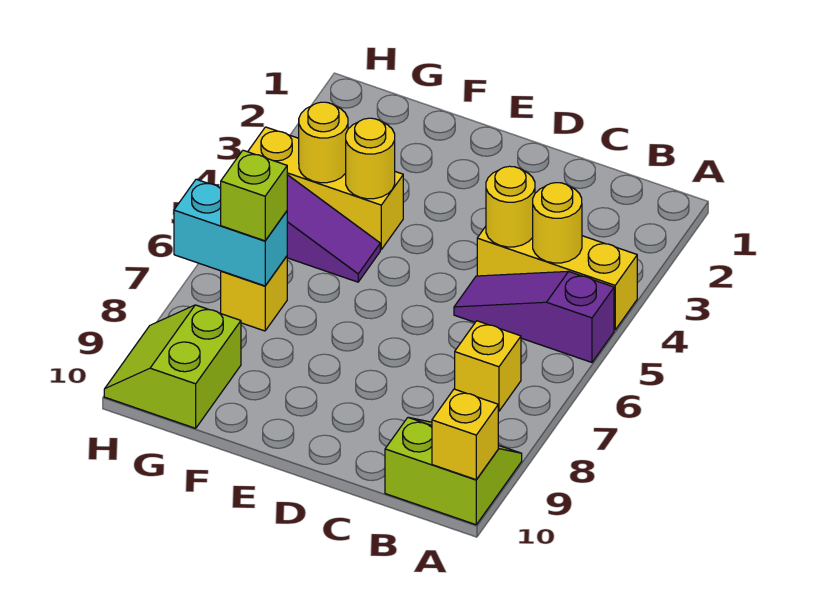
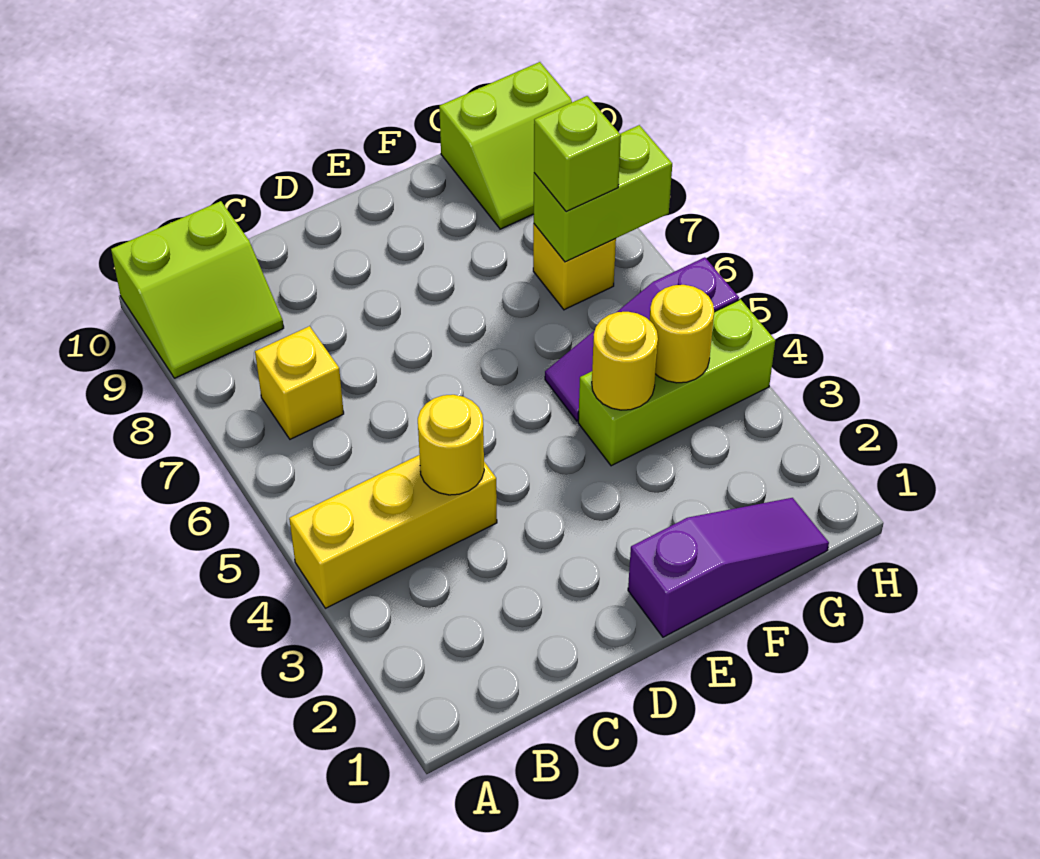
purple 1x3 slope [454,271,614,362] -> purple 1x3 slope moved to [628,498,829,637]
yellow 1x1 brick [432,389,498,480] -> none
yellow 1x1 round brick [533,183,582,263] -> none
yellow 1x3 brick [248,127,403,250] -> lime 1x3 brick [578,299,775,466]
cyan 1x2 brick [174,179,287,286] -> lime 1x2 brick [534,125,672,262]
lime 2x2 slope [104,305,241,428] -> lime 2x2 slope turned to [439,62,572,229]

